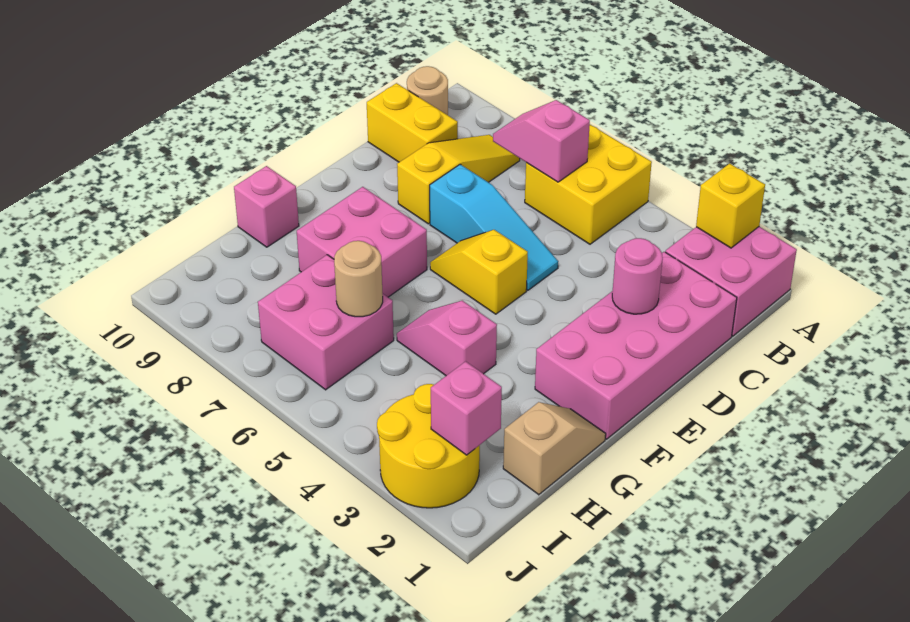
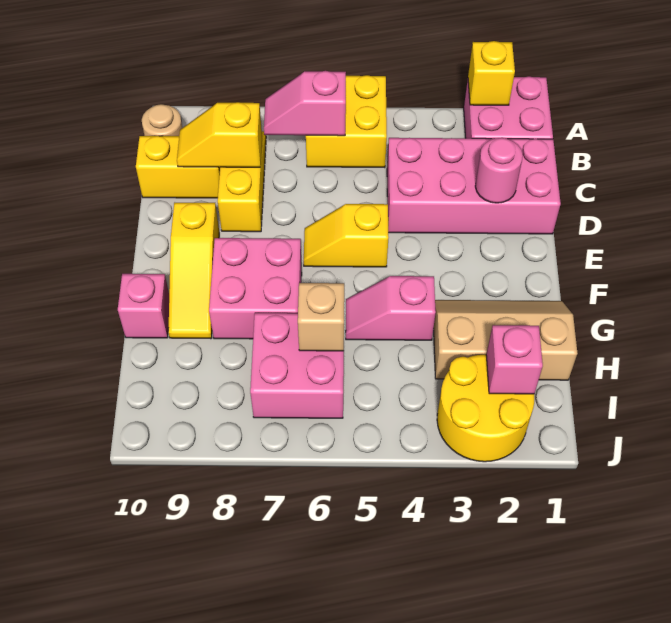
pink 2x4 brick [535,252,737,439] -> pink 2x4 brick turned to [387,138,561,234]
none -> yellow 1x2 slope [177,102,262,167]
cyan 1x3 slope [430,164,558,290] -> none
none -> yellow 1x3 slope [168,203,219,339]
tan 1x2 slope [503,402,606,495] -> tan 2x3 slope [433,300,577,380]
tan 1x1 round brick [334,241,383,317] -> tan 1x1 brick [298,283,344,351]

